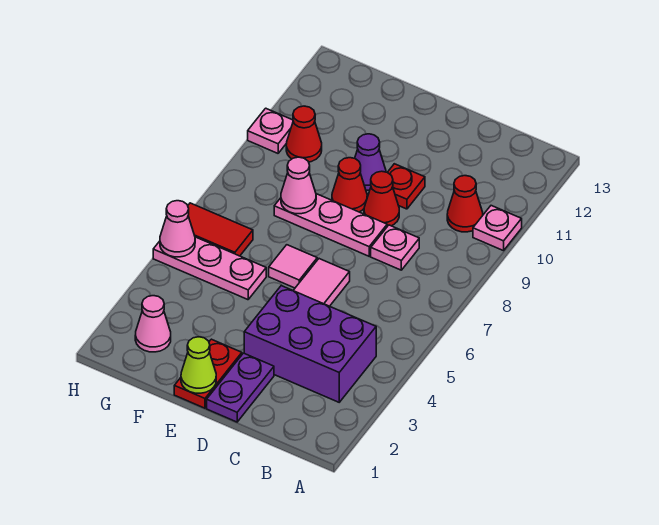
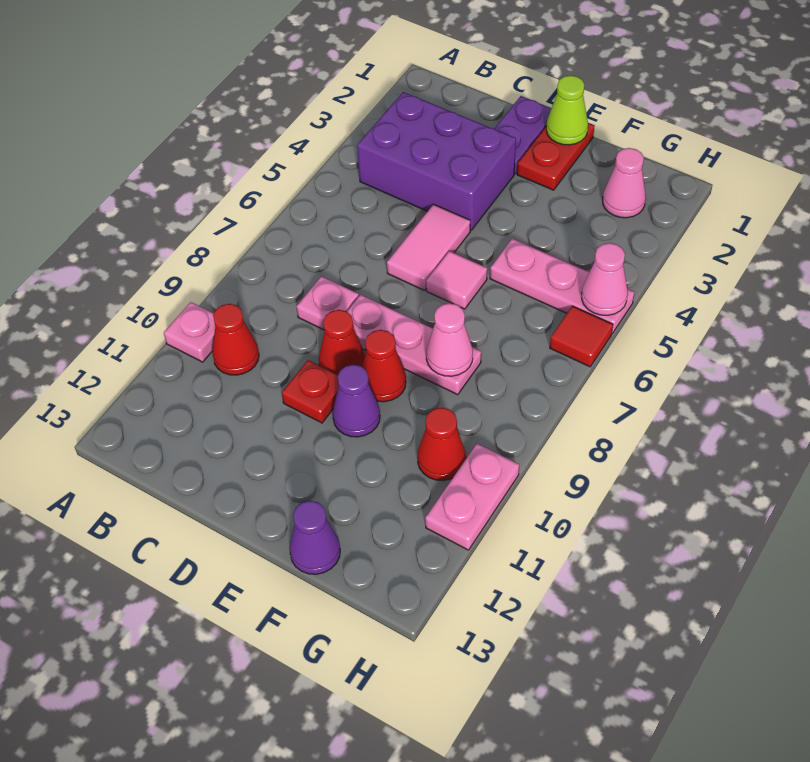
none -> purple 1x1 cone [289,501,340,574]
red 1x2 tile [188,203,253,256] -> red 1x1 tile [550,306,613,367]
pink 1x1 plate [248,108,293,153] -> pink 1x2 plate [425,444,519,550]

